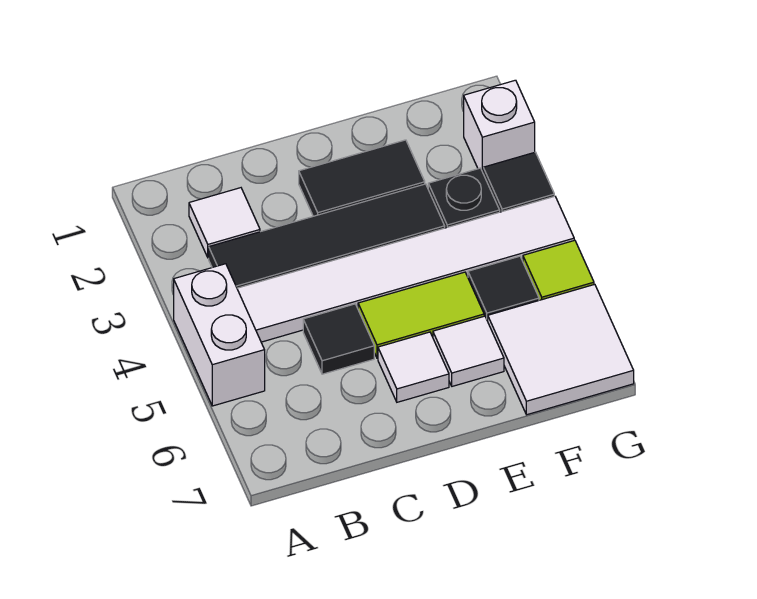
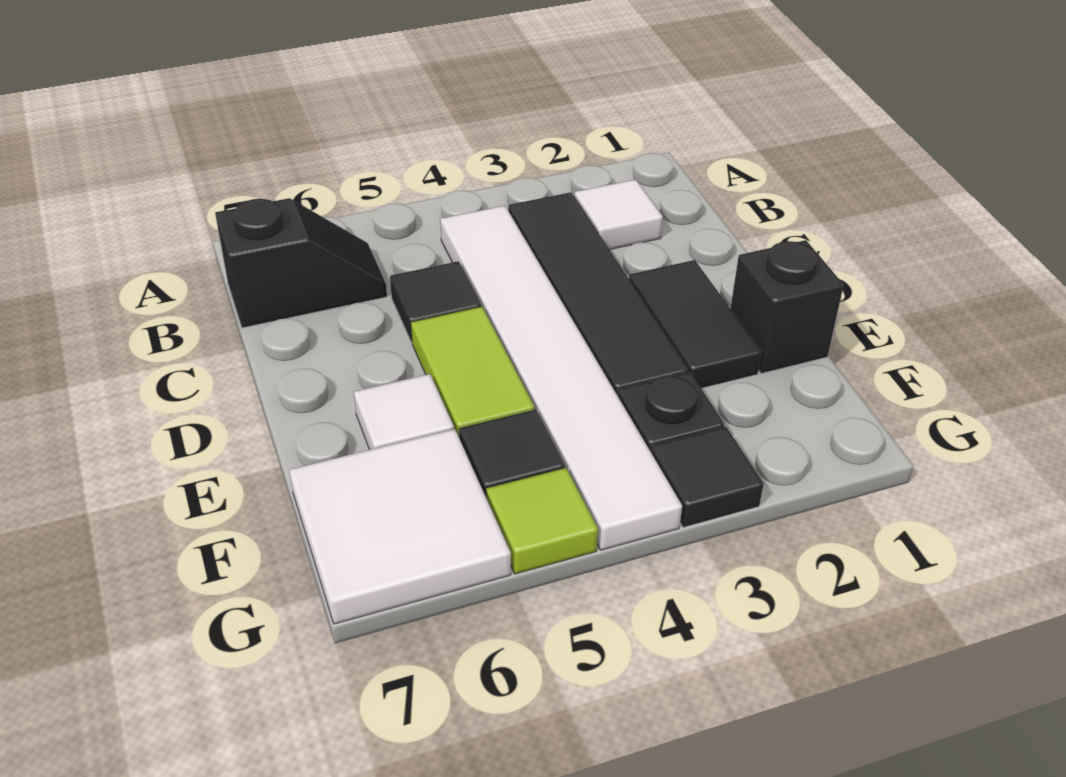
white 1x2 brick [174,264,265,406] -> none
none -> black 1x2 slope [215,198,387,328]
white 1x1 tile [378,332,449,402] -> none
none -> black 1x1 brick [730,240,844,374]
white 1x1 brick [464,80,535,172] -> none

